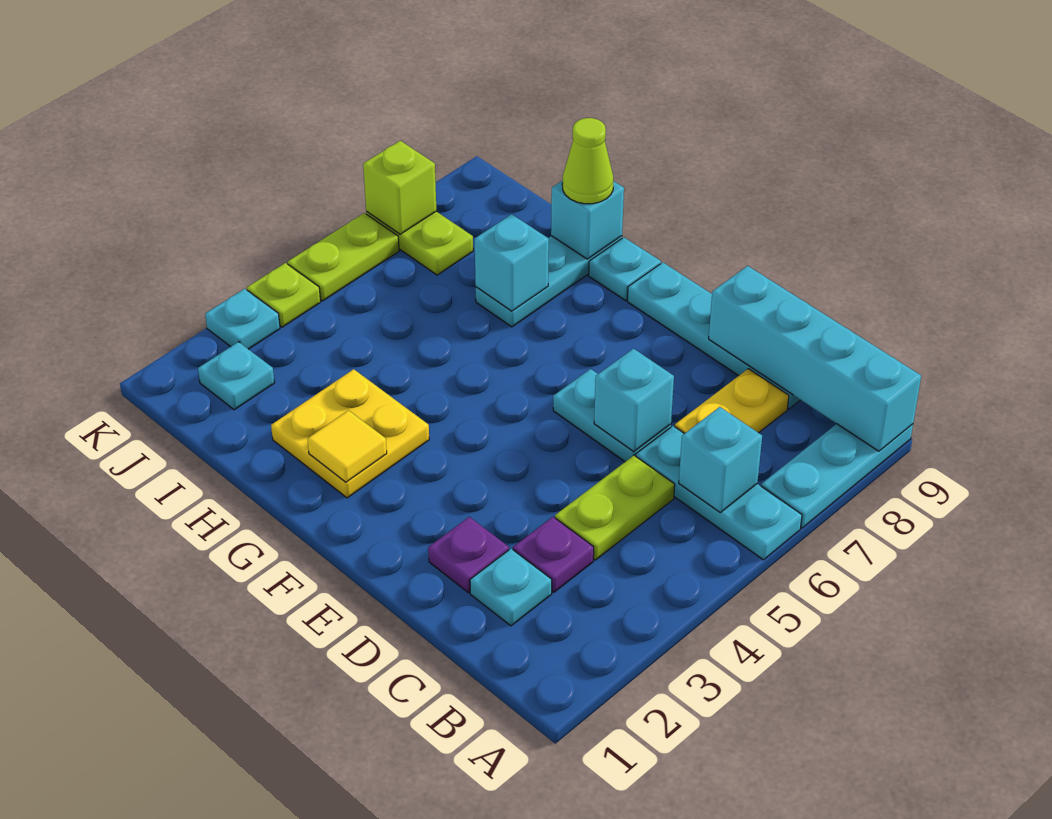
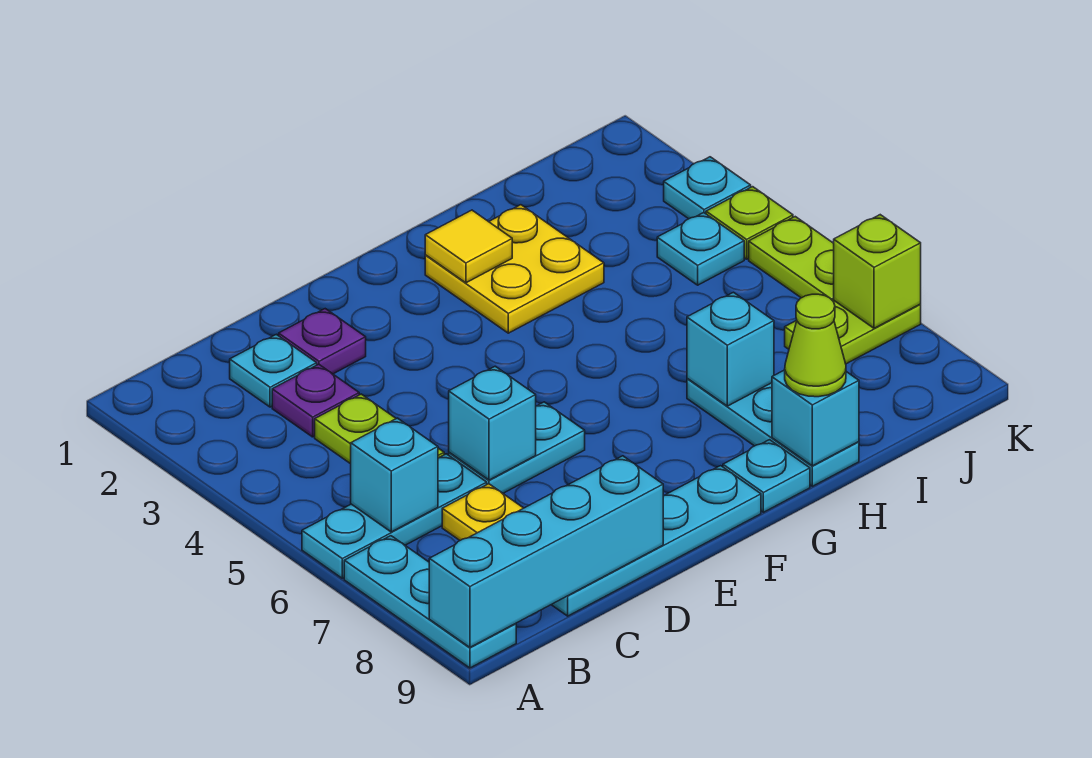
cyan 1x1 plate [198,342,275,410] -> cyan 1x1 plate moved to [657,213,744,285]

